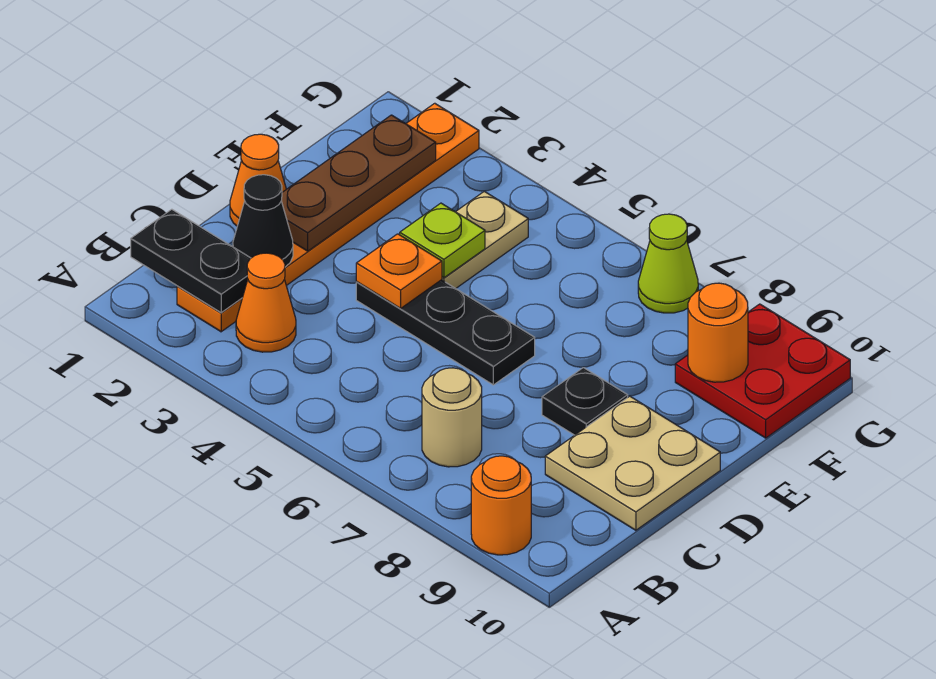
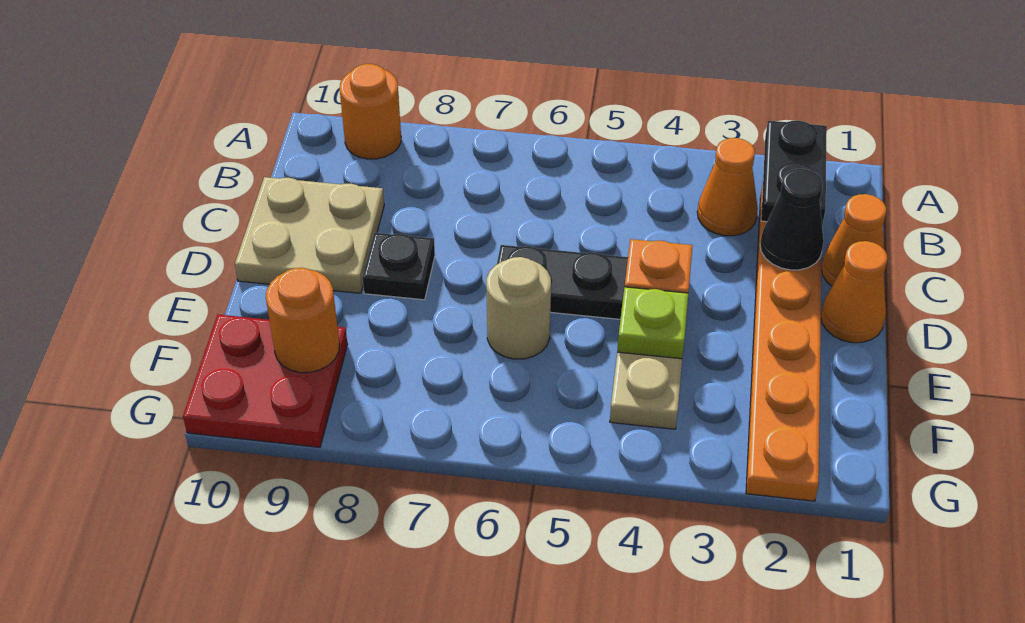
black 1x2 plate [131,209,251,313] -> black 1x2 plate turned to [761,121,827,225]
tan 1x1 round brick [422,368,482,467] -> tan 1x1 round brick moved to [486,257,551,359]
none -> orange 1x1 cone [822,194,886,286]
brown 1x3 plate [282,115,436,251] -> none
lime 1x1 cone [638,214,698,313] -> none

